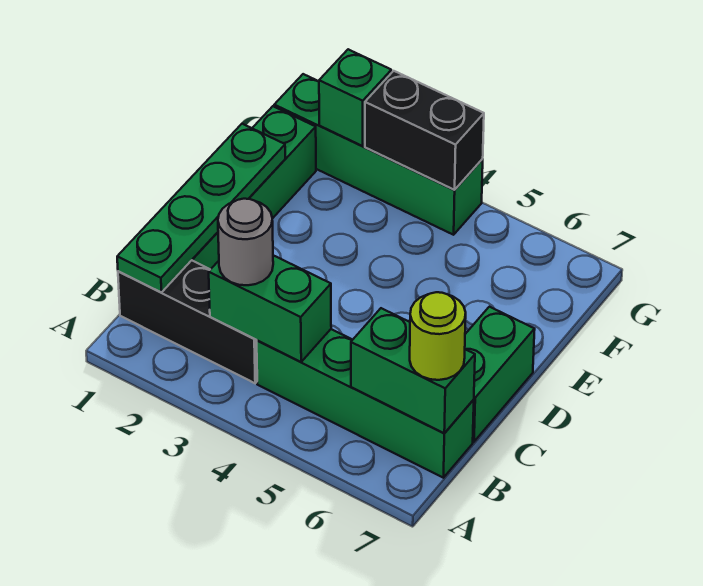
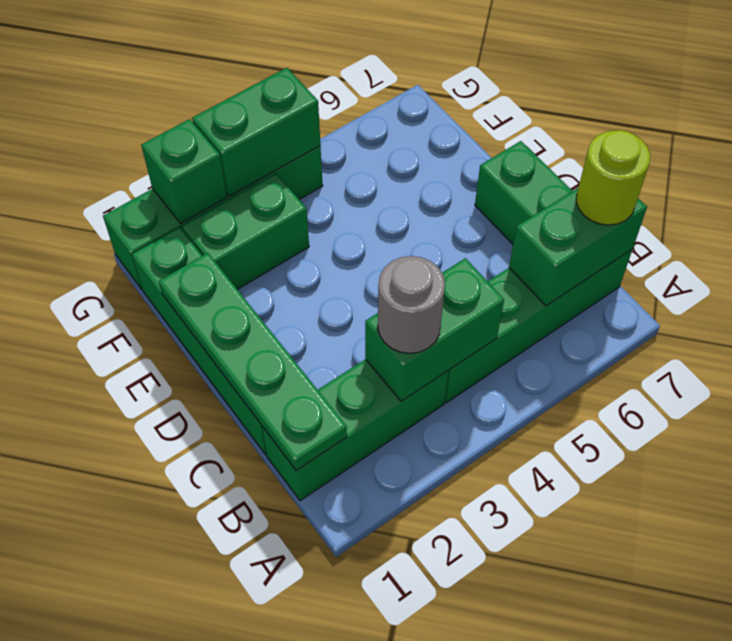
black 1x3 brick [118,260,257,383] -> green 1x3 brick [262,359,448,501]
none -> green 1x2 brick [182,174,309,289]
black 1x2 brick [365,71,484,190] -> green 1x2 brick [192,68,320,196]

